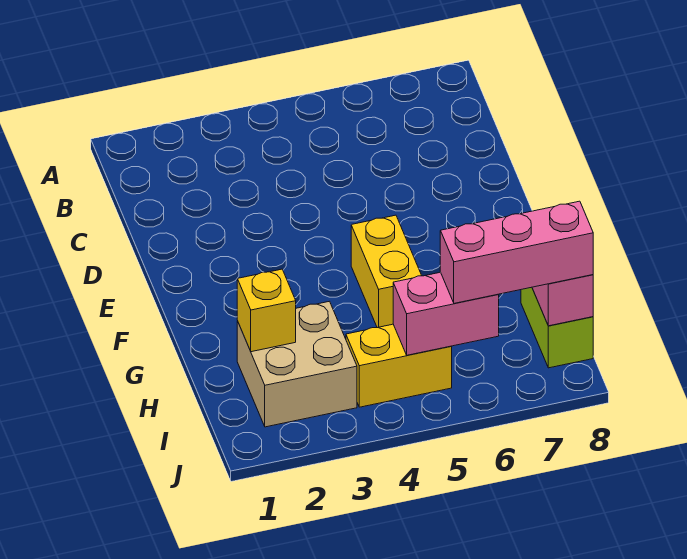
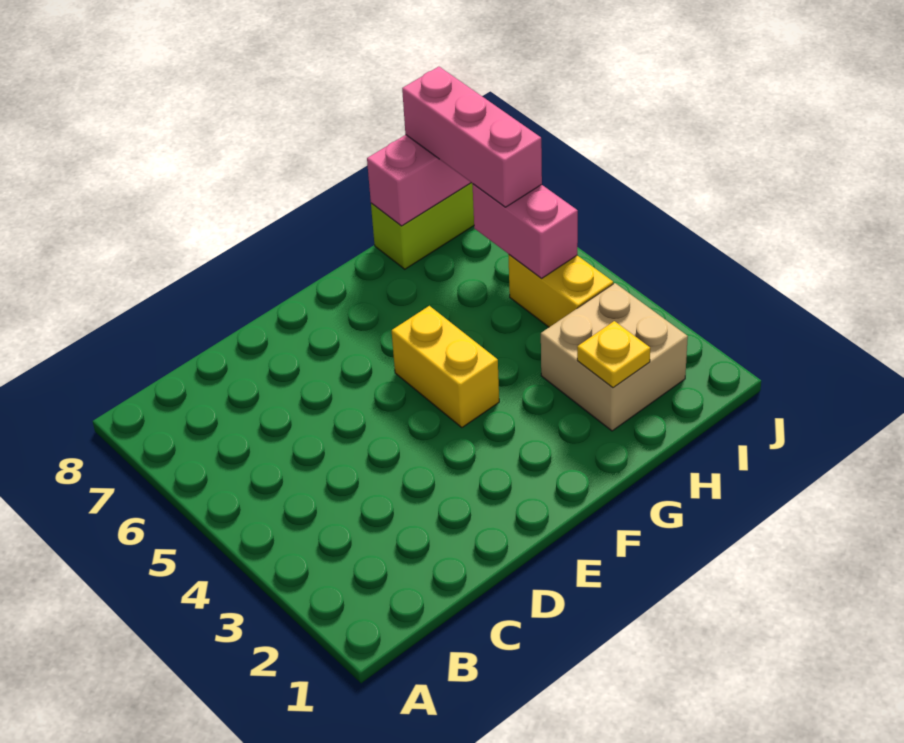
yellow 1x2 brick [351,215,422,328] -> yellow 1x2 brick turned to [392,306,499,428]
yellow 1x1 brick [237,269,296,352] -> yellow 1x1 plate [577,321,650,388]

